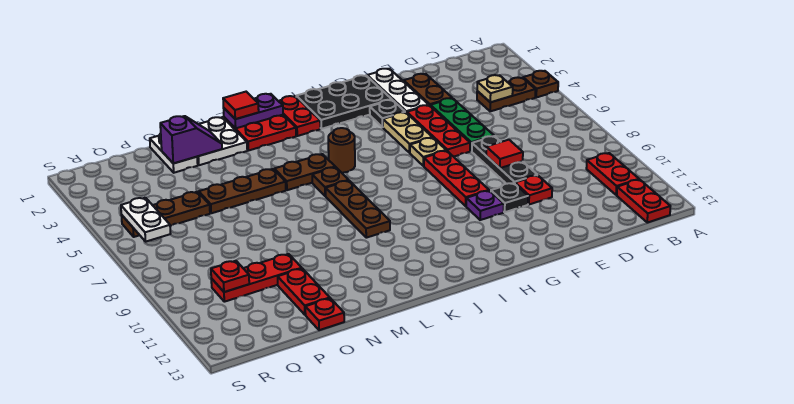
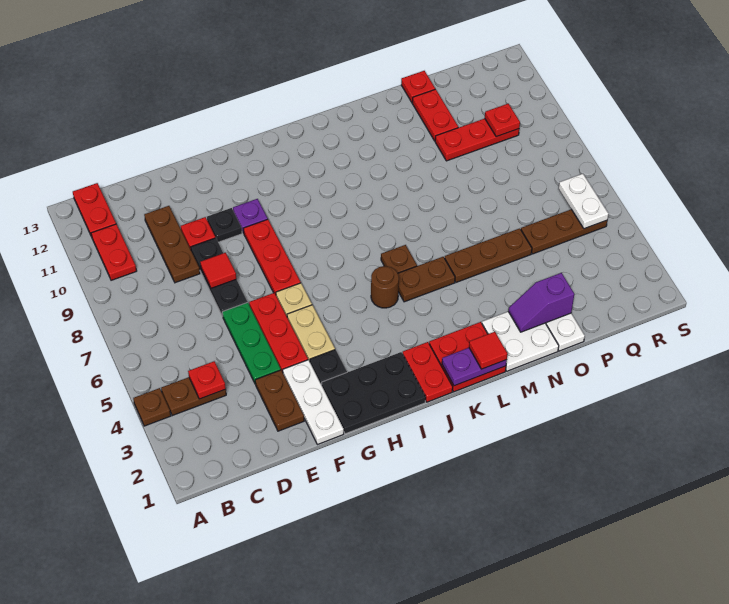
tan 1x1 plate [477,75,513,102] -> red 1x1 plate [188,361,226,399]
brown 1x3 plate [326,181,390,238] -> brown 1x3 plate moved to [144,206,200,283]

